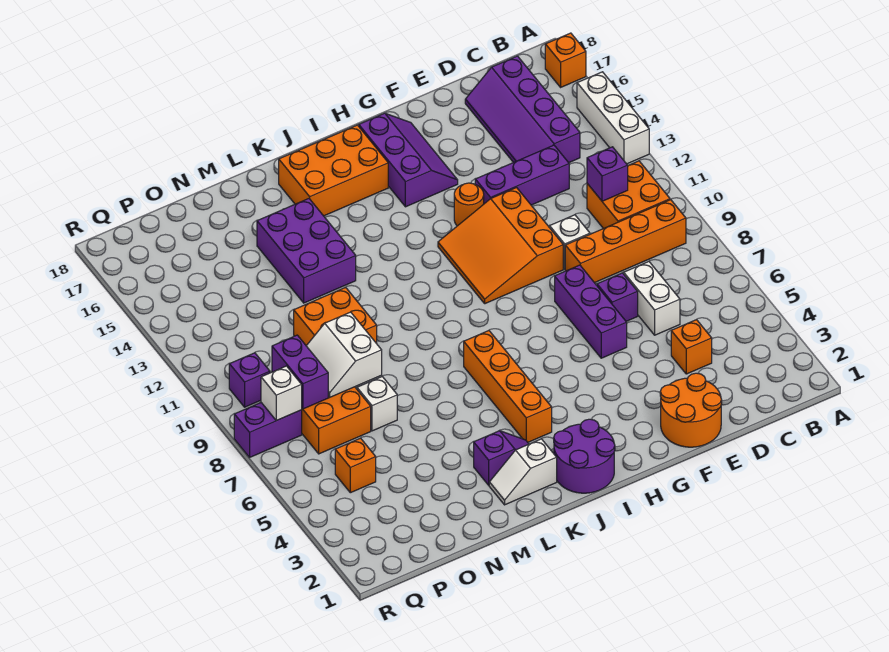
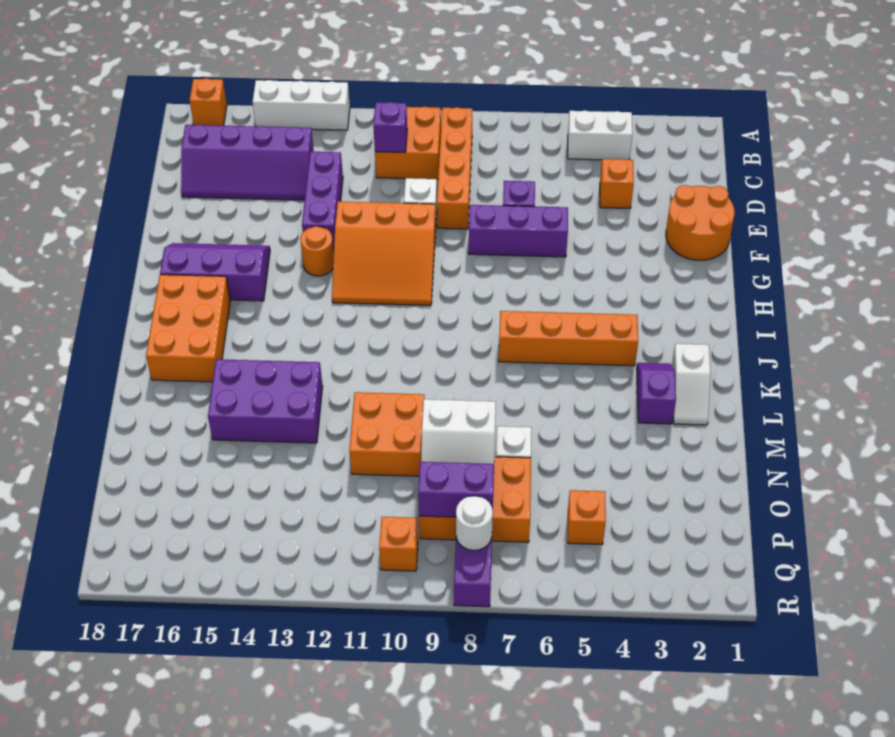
white 1x2 brick [624,262,680,335] -> white 1x2 brick moved to [568,111,632,160]
purple 2x2 round brick [554,419,615,493] -> none
white 1x1 brick [261,366,302,421] -> white 1x1 round brick [456,496,493,551]
purple 1x1 brick [229,353,270,407] -> orange 1x1 brick [379,517,418,571]

